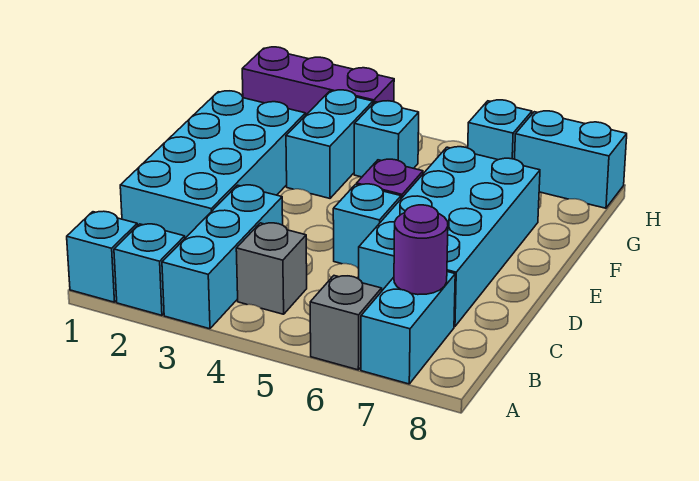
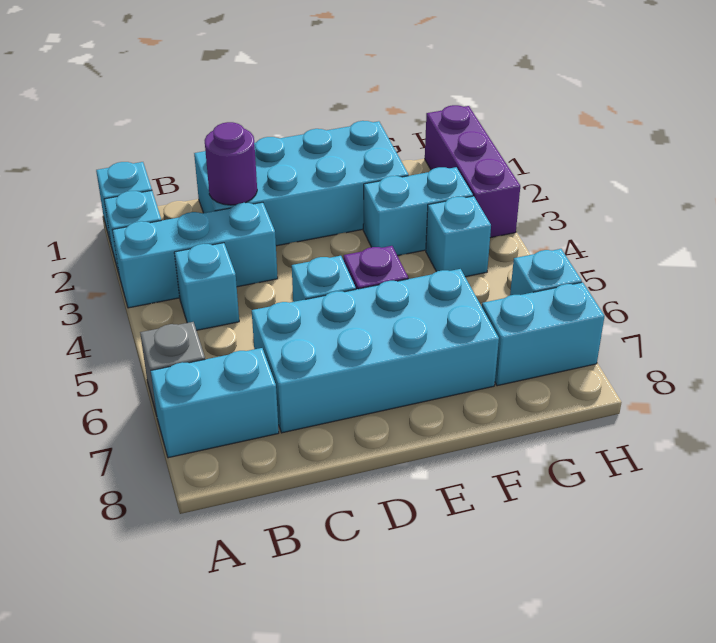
grey 1x1 brick [236,223,307,314] -> cyan 1x1 brick [174,243,239,330]
purple 1x1 round brick [394,205,448,295] -> purple 1x1 round brick moved to [205,122,257,205]
cyan 1x2 brick [515,111,627,208] -> cyan 1x2 brick turned to [482,282,604,386]

